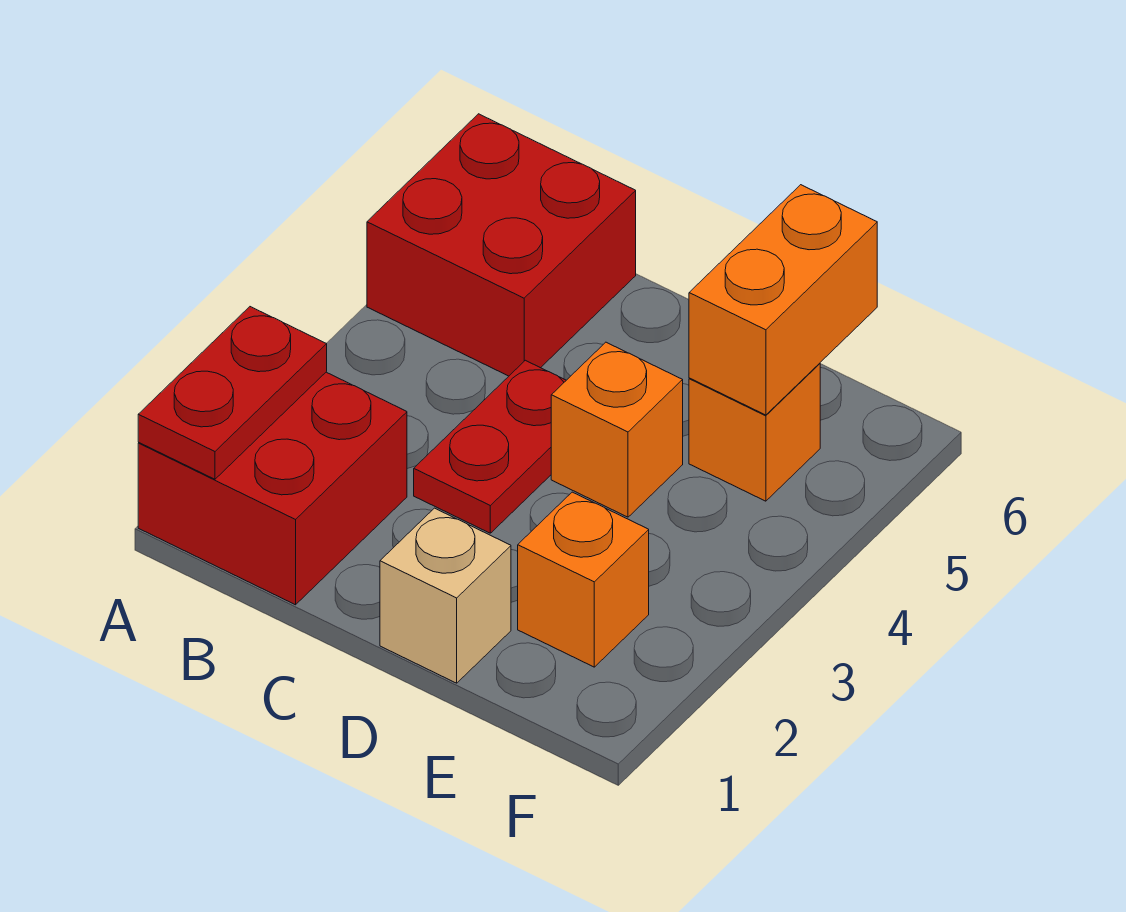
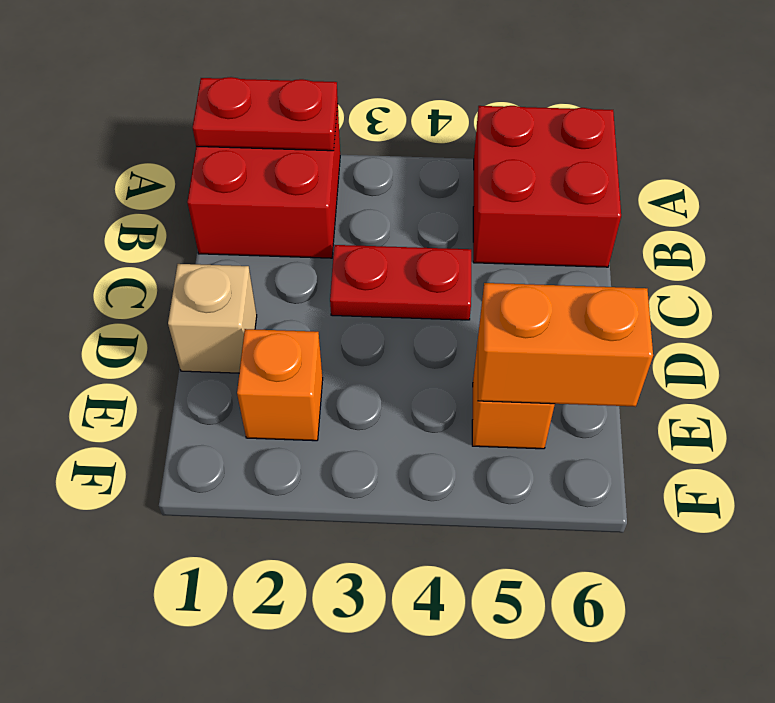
orange 1x1 brick [551,342,683,517] -> none

